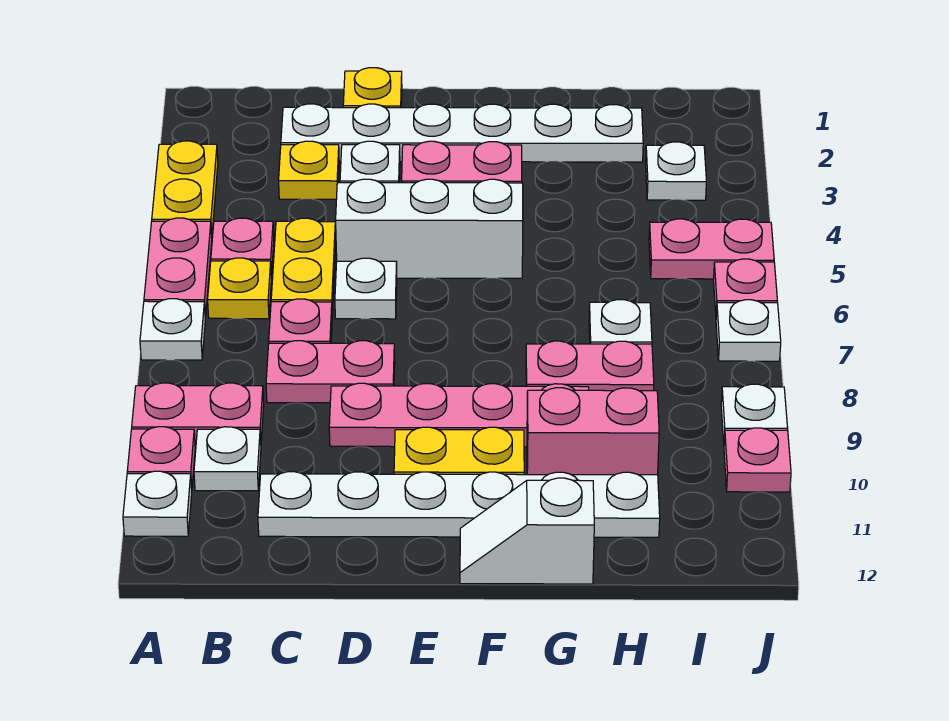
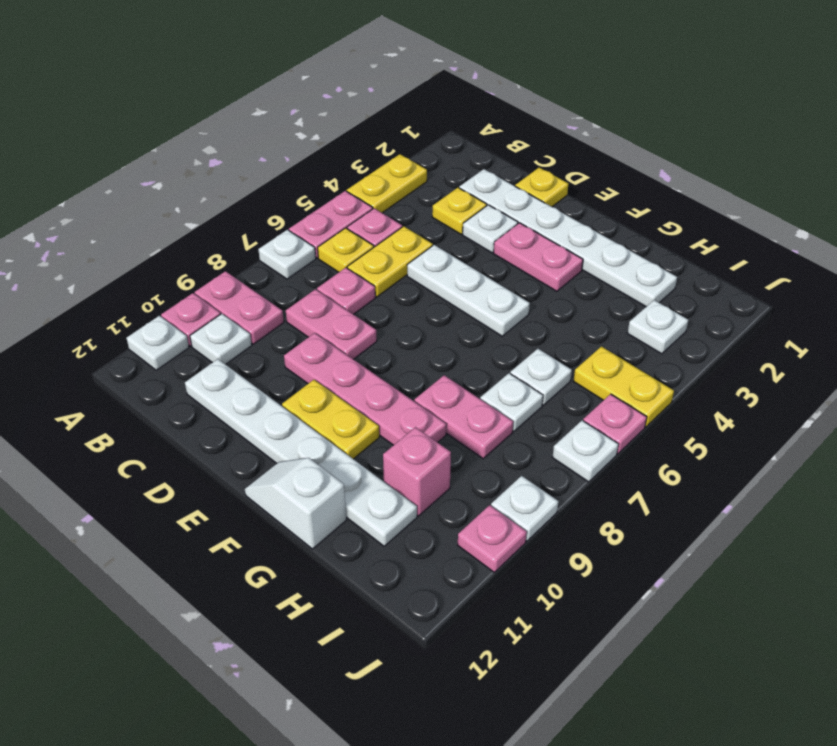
white 1x3 brick [336,179,523,278] -> white 1x3 plate [407,245,530,336]
white 1x1 plate [335,258,397,319] -> white 1x1 plate moved to [510,349,572,405]
pink 1x2 brick [527,388,659,475] -> pink 1x1 brick [383,427,451,516]
pink 1x2 plate [649,219,774,279] -> yellow 1x2 plate [574,347,674,427]

